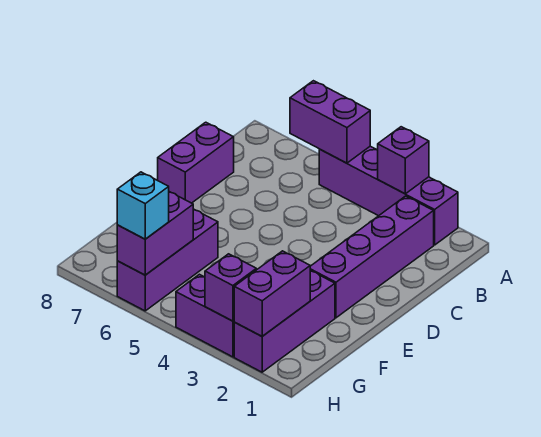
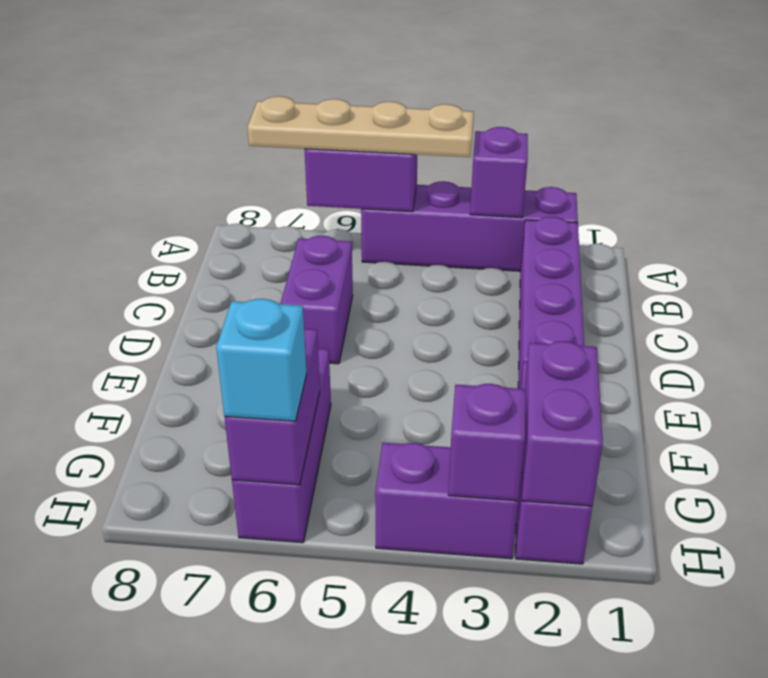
none -> tan 1x4 plate [247,96,474,157]
purple 1x2 brick [158,122,234,203] -> purple 1x2 brick moved to [280,236,353,364]

